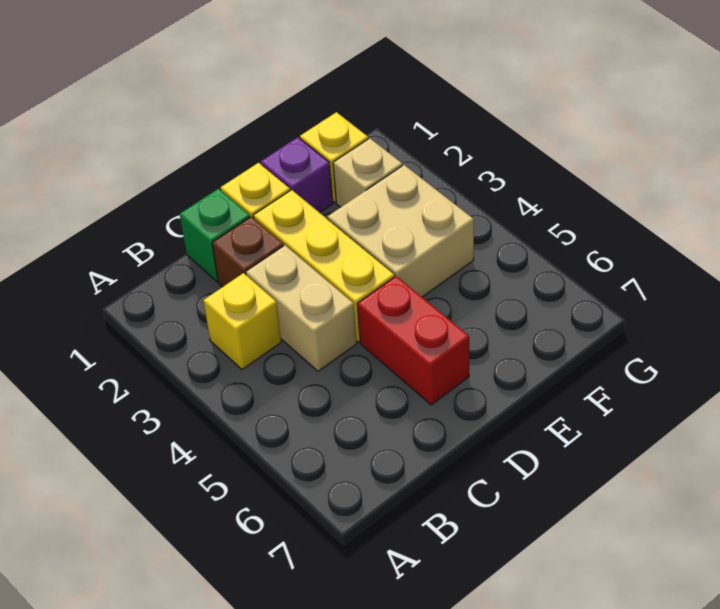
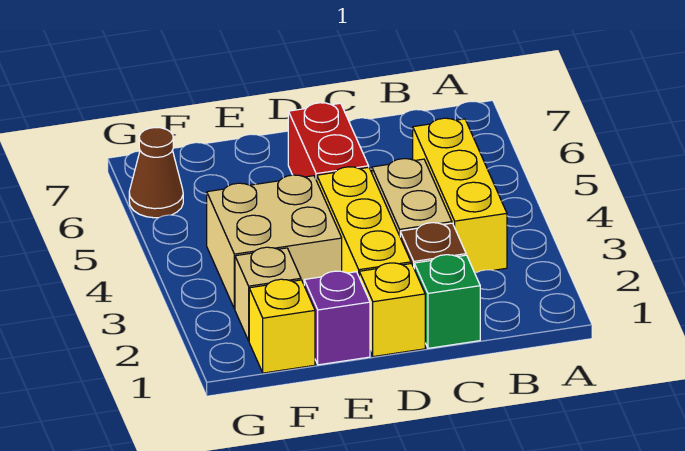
yellow 1x1 brick [203,273,281,369] -> yellow 1x3 brick [413,118,507,273]
none -> brown 1x1 cone [129,128,183,218]

